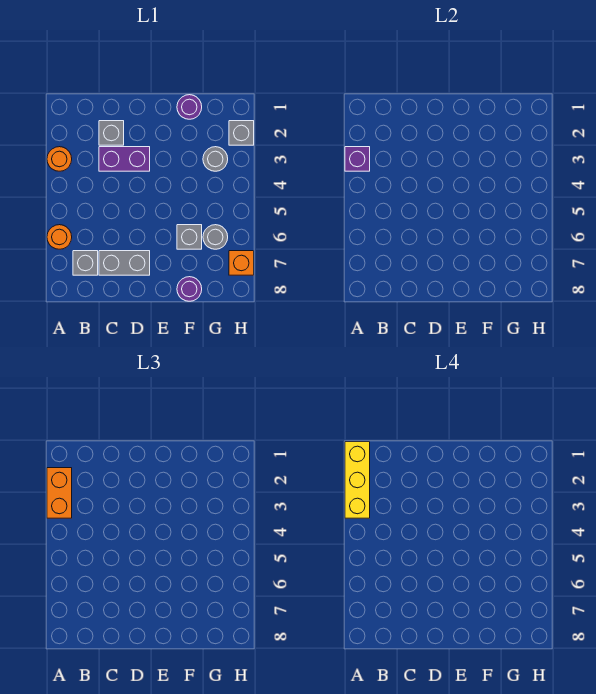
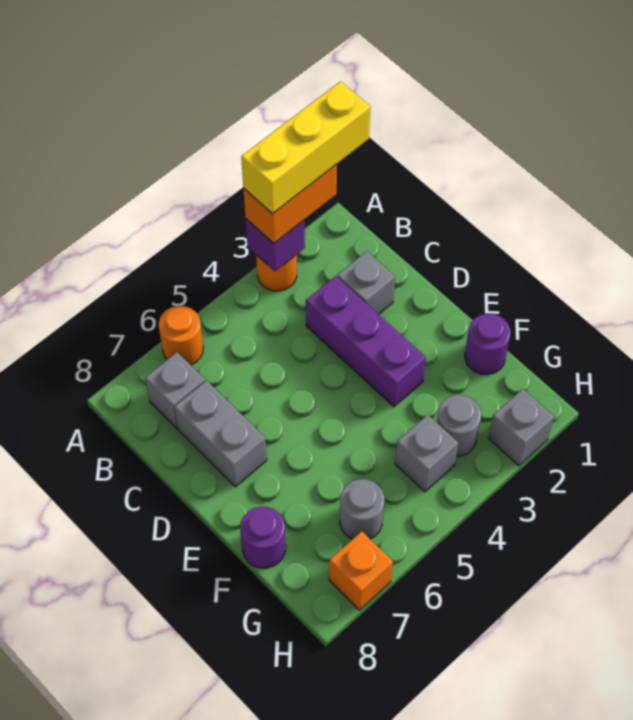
purple 1x2 brick [99,147,150,171] -> purple 1x3 brick [306,276,426,407]
grey 1x1 brick [177,225,202,249] -> grey 1x1 brick moved to [395,415,458,492]

